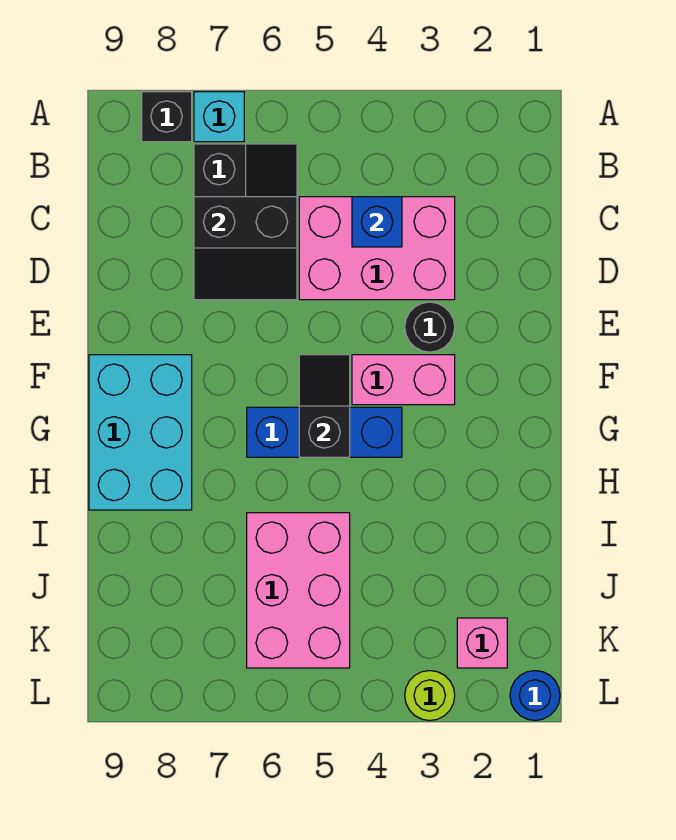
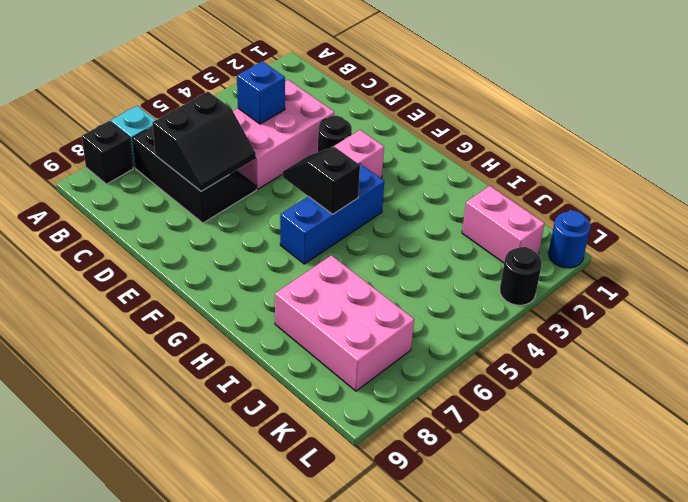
cyan 2x3 brick [89,355,192,510] -> none
pink 2x3 brick [247,513,350,668] -> pink 2x3 brick moved to [275,255,414,391]
pink 1x1 brick [457,618,507,668] -> pink 1x2 brick [462,186,545,263]
lime 1x1 round brick [405,671,455,721] -> black 1x1 round brick [500,247,542,305]

